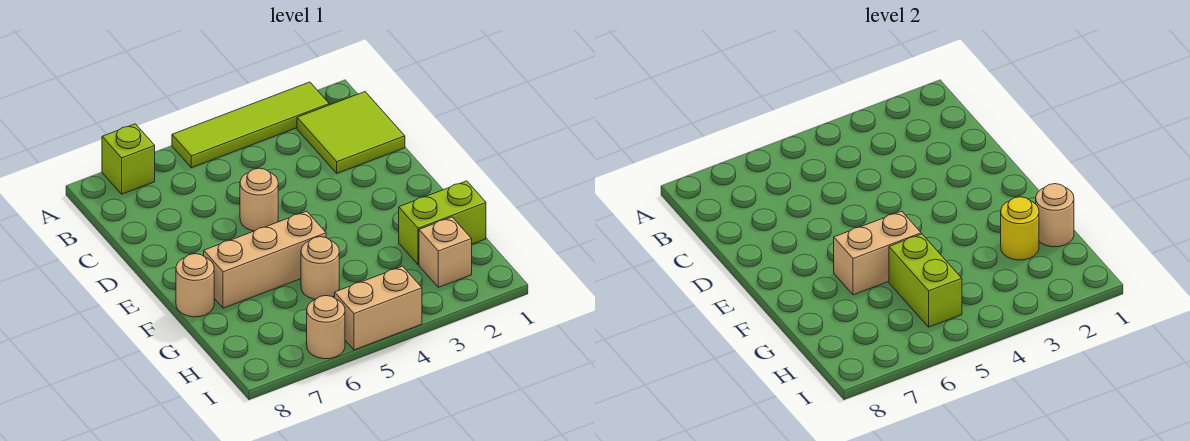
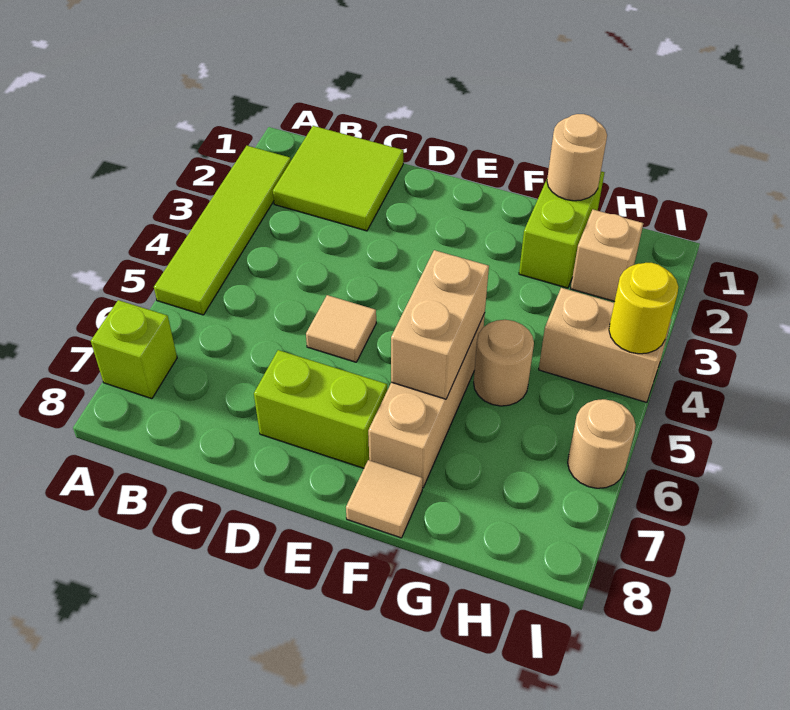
tan 1x1 round brick [240,168,278,231] -> tan 1x1 tile [306,295,376,362]
tan 1x1 round brick [176,254,214,317] -> tan 1x1 tile [346,460,423,538]
yellow 1x1 round brick [1001,197,1039,260] -> yellow 1x1 round brick moved to [609,263,678,354]
lime 1x2 brick [889,234,962,327] -> lime 1x2 brick moved to [254,350,387,468]
tan 1x2 brick [335,266,422,350] -> tan 1x2 brick turned to [539,288,672,402]

